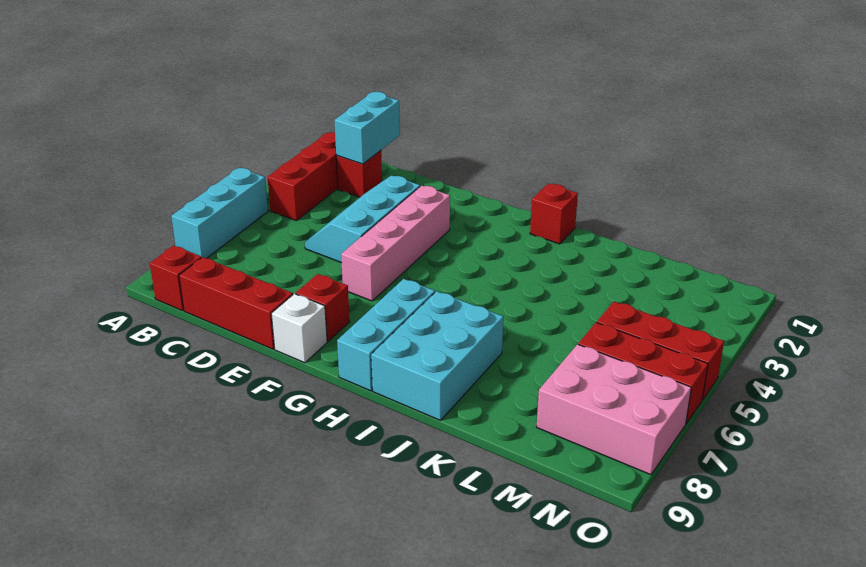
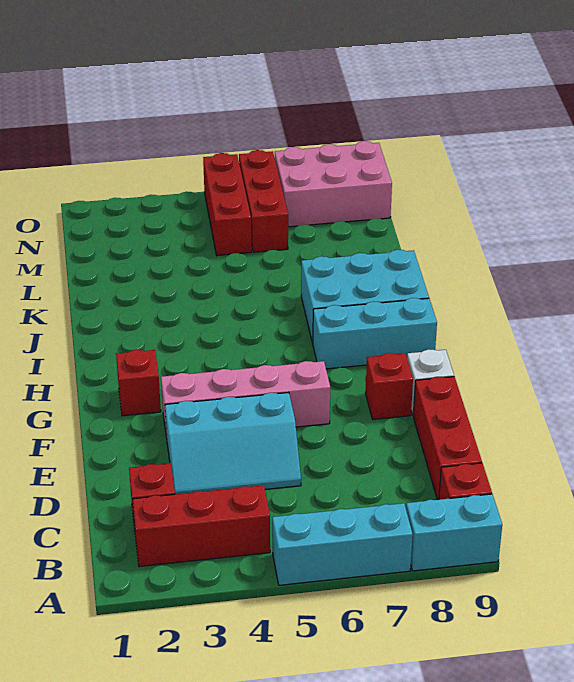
cyan 1x2 brick [335,92,400,164] -> cyan 1x2 brick moved to [406,494,502,571]
red 1x1 brick [530,184,578,244] -> red 1x1 brick moved to [116,350,161,416]
pink 2x3 brick [537,344,691,475] -> pink 2x3 brick turned to [275,141,392,227]

